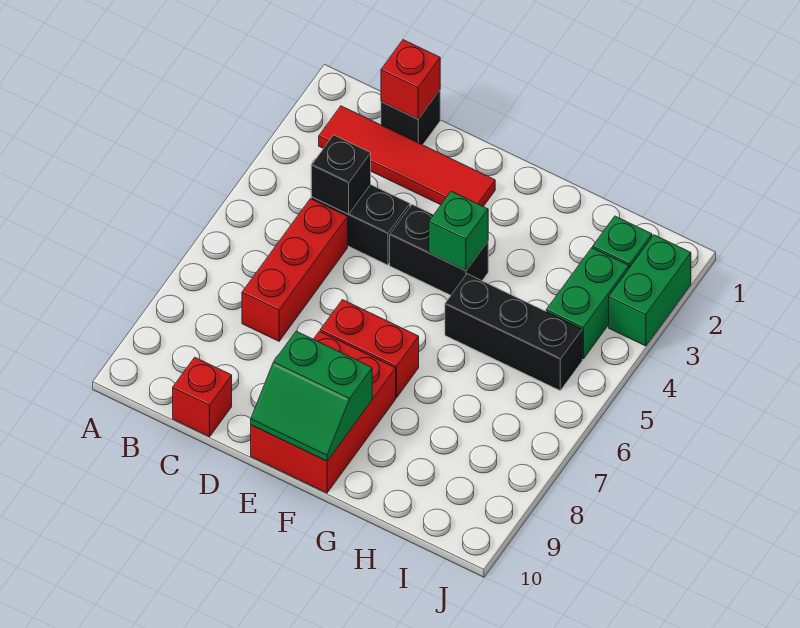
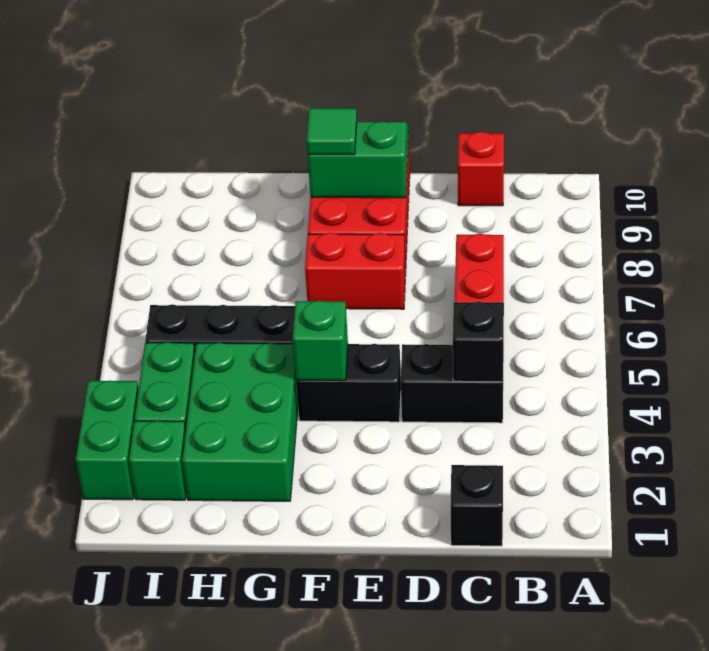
red 1x4 tile [319,106,495,207] -> none
red 1x1 brick [381,40,440,119] -> none
none -> green 1x1 tile [307,108,357,155]
none -> green 2x3 brick [182,343,298,501]

